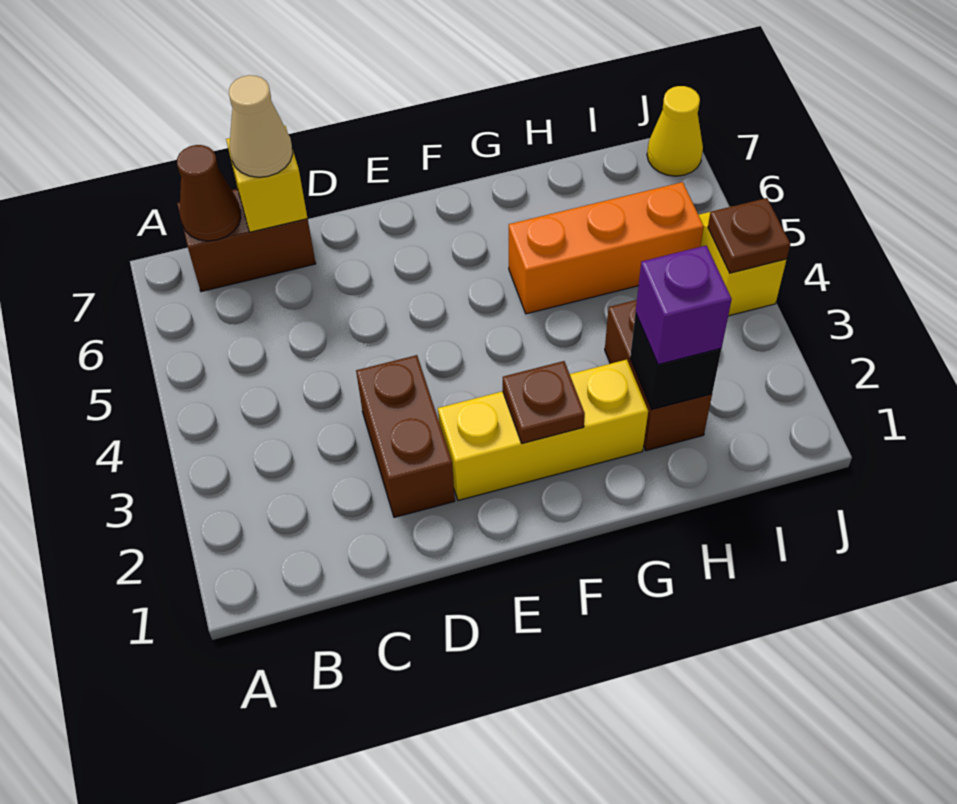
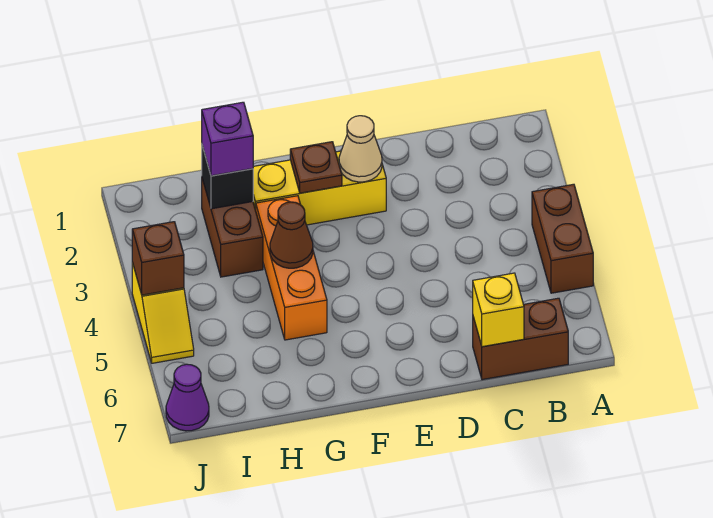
brown 1x1 cone [177,145,241,241] -> brown 1x1 cone moved to [270,202,313,268]
tan 1x1 cone [229,75,293,177] -> tan 1x1 cone moved to [339,116,382,182]
brown 1x2 brick [356,355,455,517] -> brown 1x2 brick moved to [532,184,593,293]
orange 1x3 brick [509,182,704,314] -> orange 1x3 brick turned to [256,196,327,340]
brown 1x1 plate [708,198,790,273] -> brown 1x1 brick [132,222,184,295]
yellow 1x1 cone [647,86,703,176] -> purple 1x1 cone [166,364,209,431]

